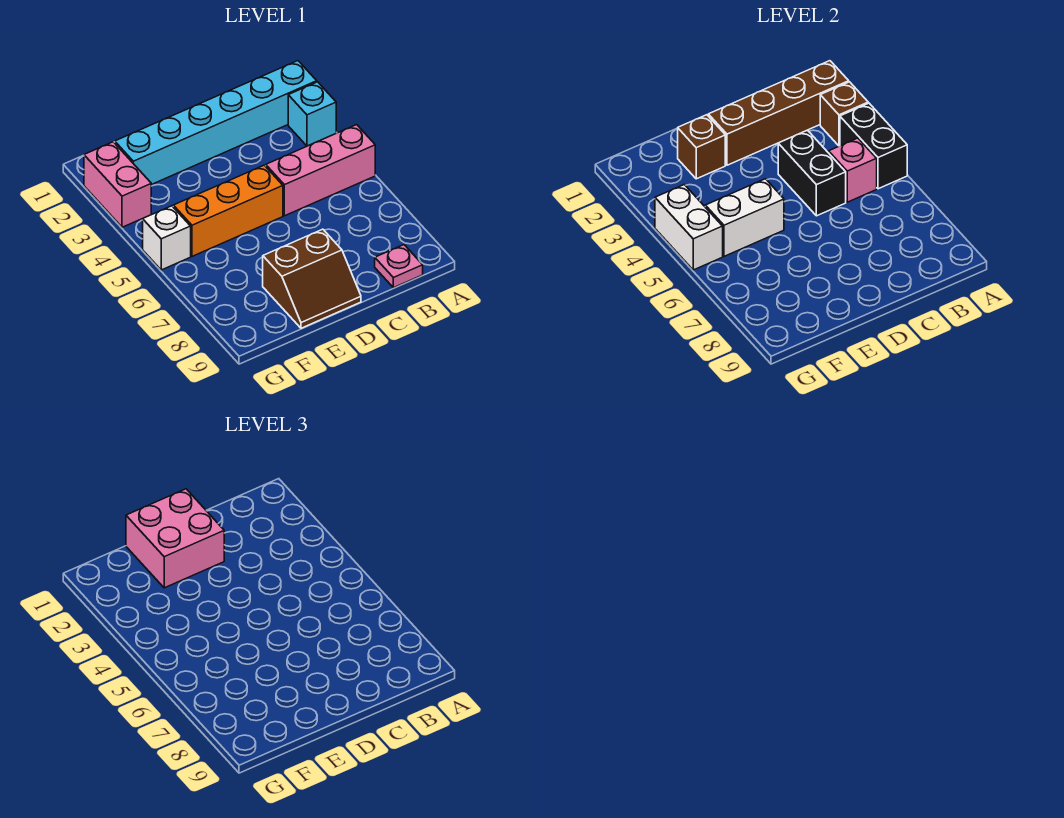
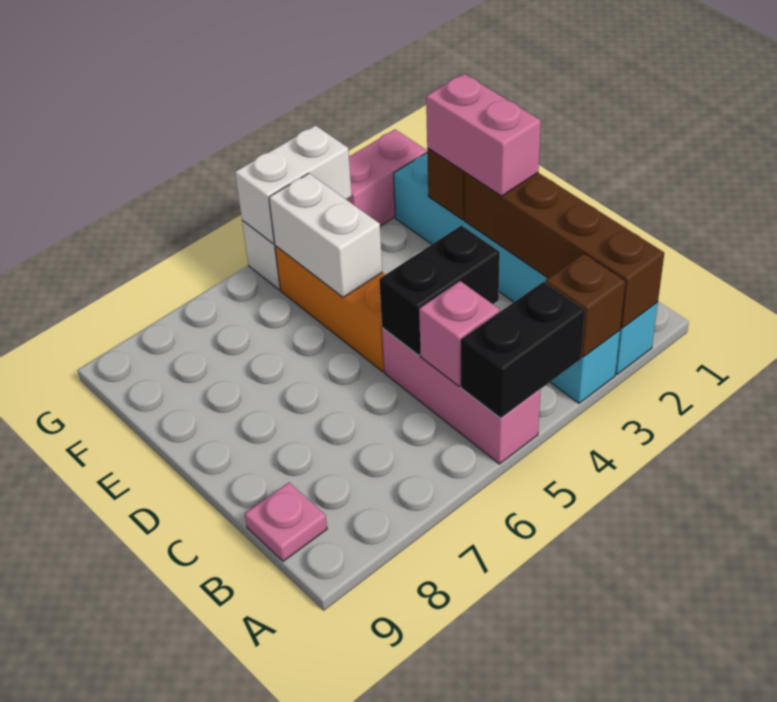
pink 2x2 brick [126,489,224,588] -> pink 1x2 brick [426,74,541,196]
brown 2x2 slope [263,229,361,328] -> none

